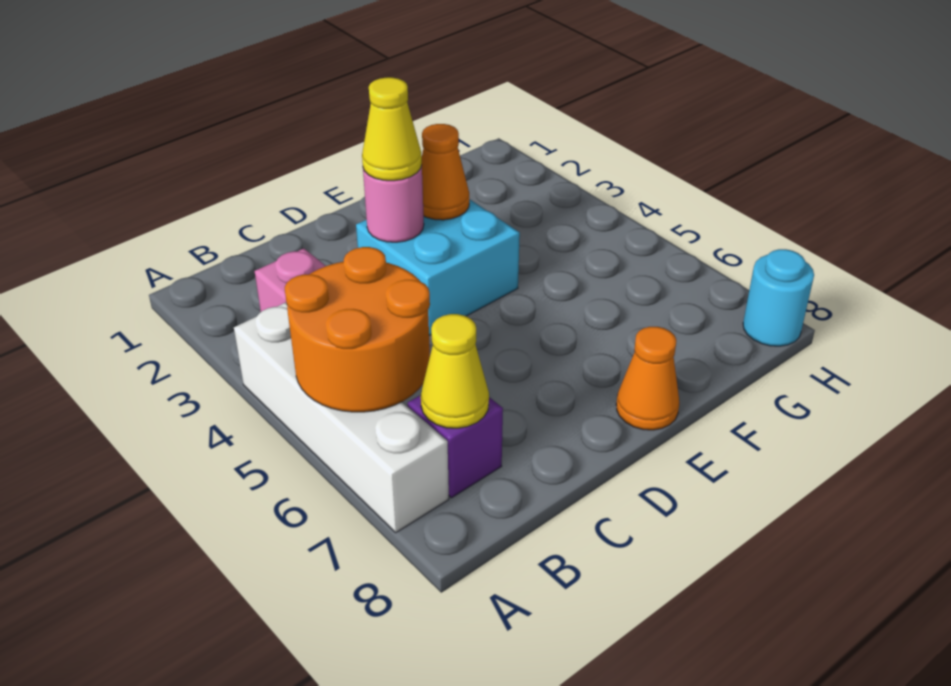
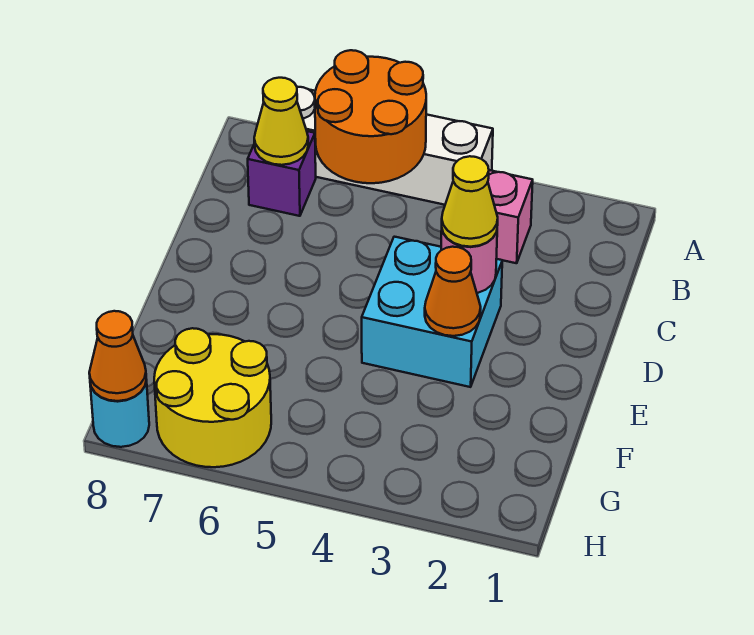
orange 1x1 cone [616,327,679,430] -> orange 1x1 cone moved to [89,311,146,401]
none -> yellow 2x2 round brick [154,328,271,467]

